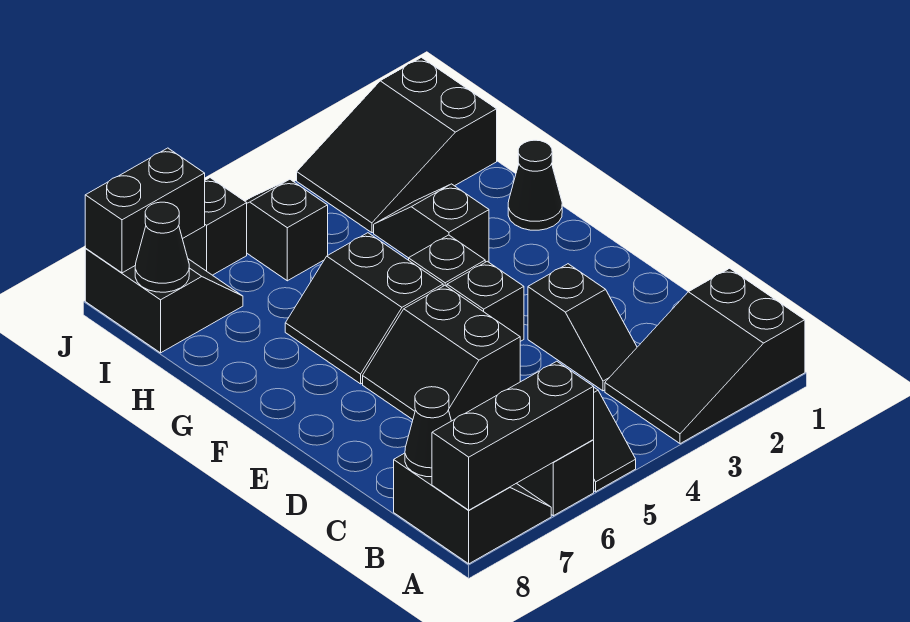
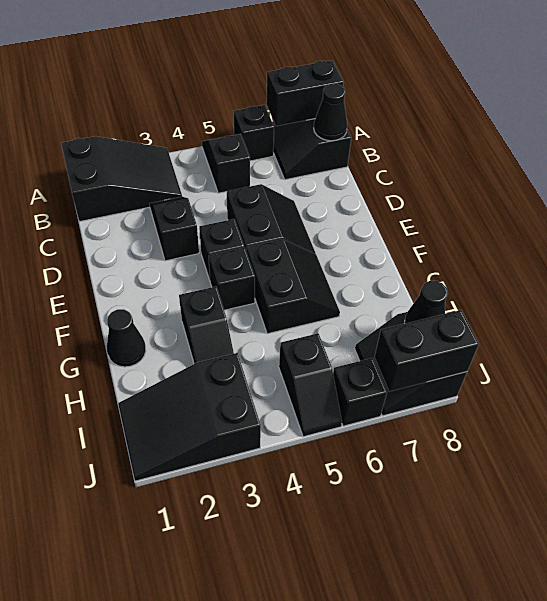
black 1x3 brick [432,361,594,510] -> black 1x2 brick [266,60,344,126]
black 2x3 slope [297,57,497,233] -> black 2x3 slope turned to [118,353,261,481]

